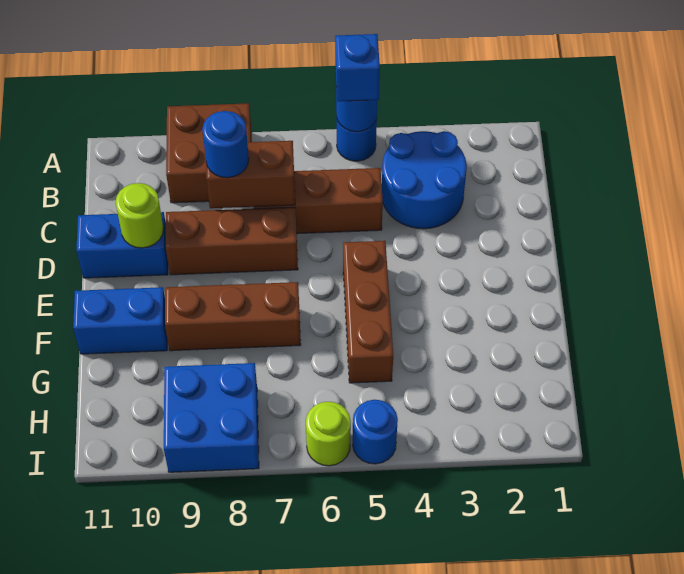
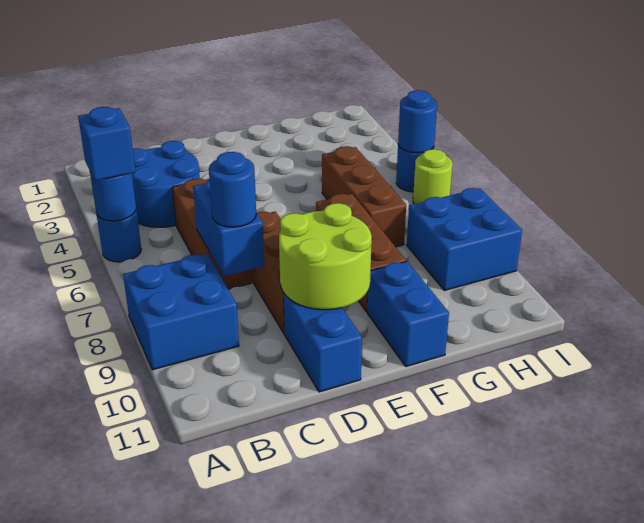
brown 2x2 brick [166,103,252,203] -> blue 2x2 brick [123,254,239,370]
brown 1x2 brick [206,141,295,208] -> blue 1x2 brick [193,180,264,276]
lime 1x1 round brick [116,183,164,248] -> lime 2x2 round brick [279,203,372,310]
brown 1x3 brick [343,241,393,383] -> brown 1x3 brick turned to [322,146,406,247]
none -> blue 1x1 round brick [398,90,437,153]

